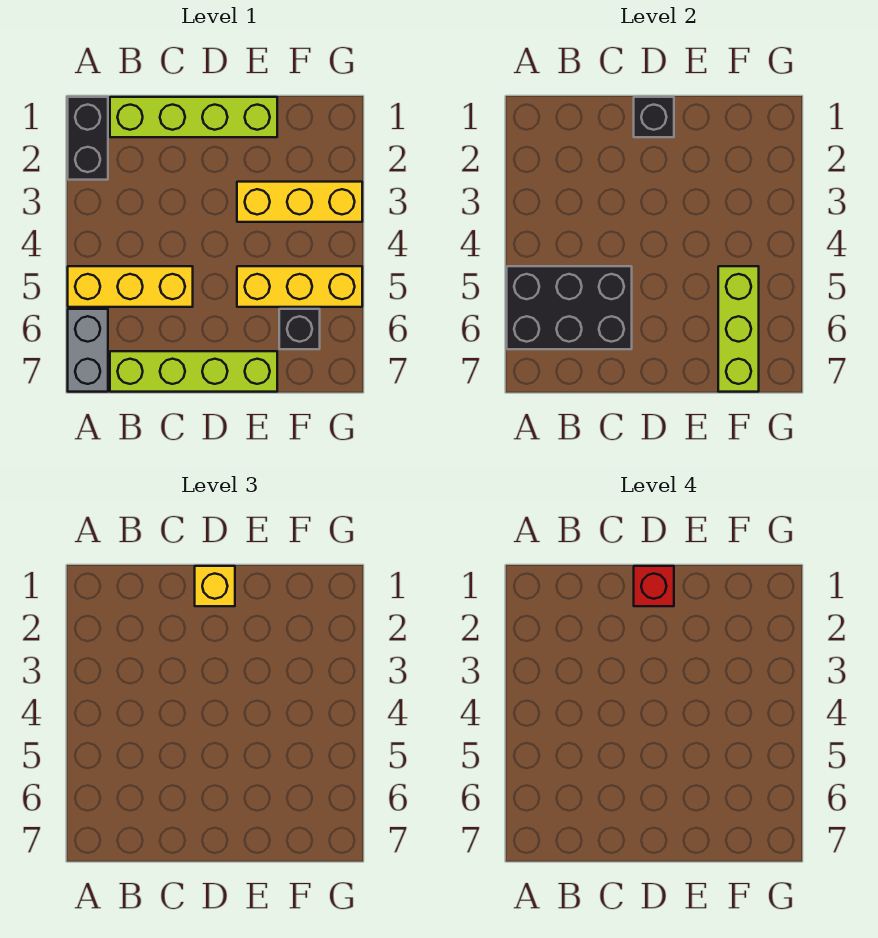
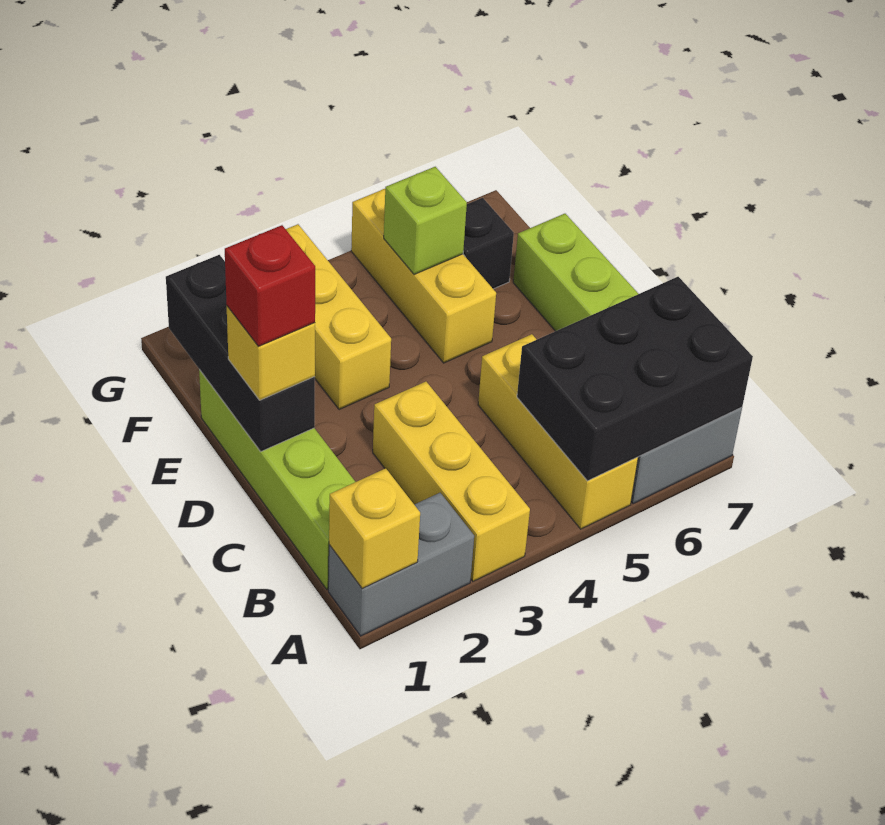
black 1x2 brick [68,97,108,180] -> grey 1x2 brick [328,493,474,636]
none -> yellow 1x1 brick [329,468,420,588]
none -> yellow 1x3 brick [373,382,530,581]
black 2x3 brick [507,266,632,349] -> black 2x3 brick turned to [517,277,753,481]
black 1x1 brick [634,97,674,137] -> black 1x3 brick [166,255,315,452]
lime 1x3 brick [718,266,759,392] -> lime 1x1 brick [384,167,467,275]

